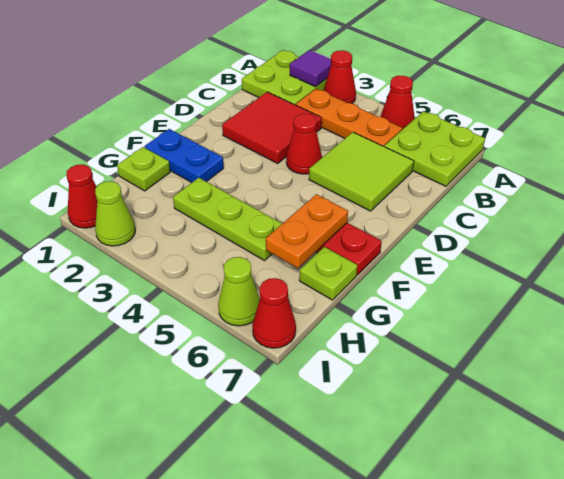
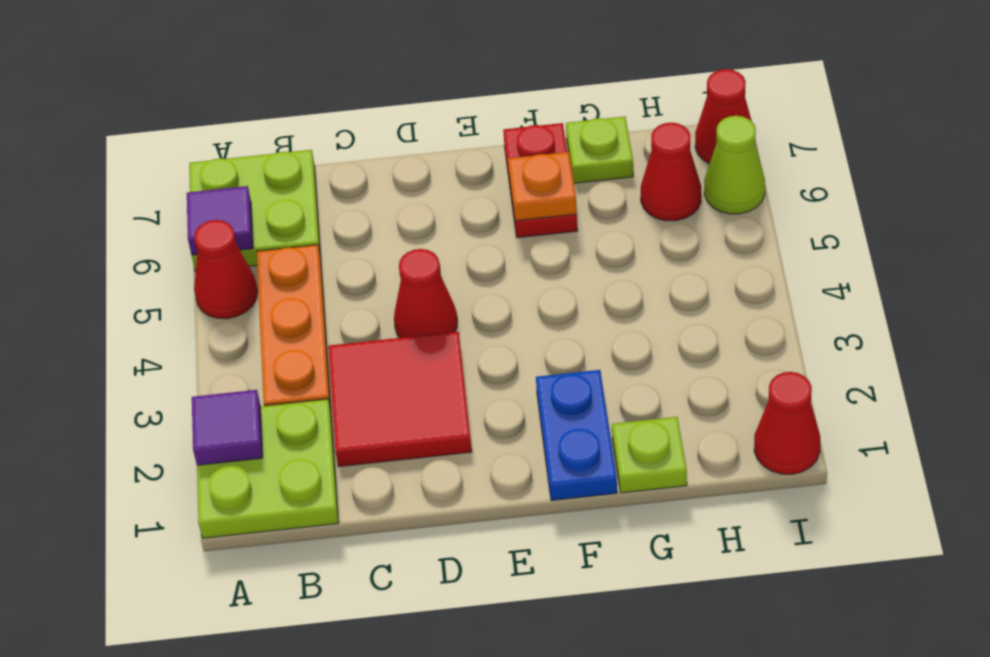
red 1x1 cone [324,50,356,104] -> red 1x1 cone moved to [641,123,701,221]
none -> purple 1x1 tile [187,186,253,255]
lime 2x2 tile [309,132,414,211] -> none
orange 1x2 plate [266,194,348,268] -> orange 1x1 plate [508,152,577,221]
lime 1x3 plate [173,178,282,261] -> none
lime 1x1 cone [95,181,135,246] -> none

